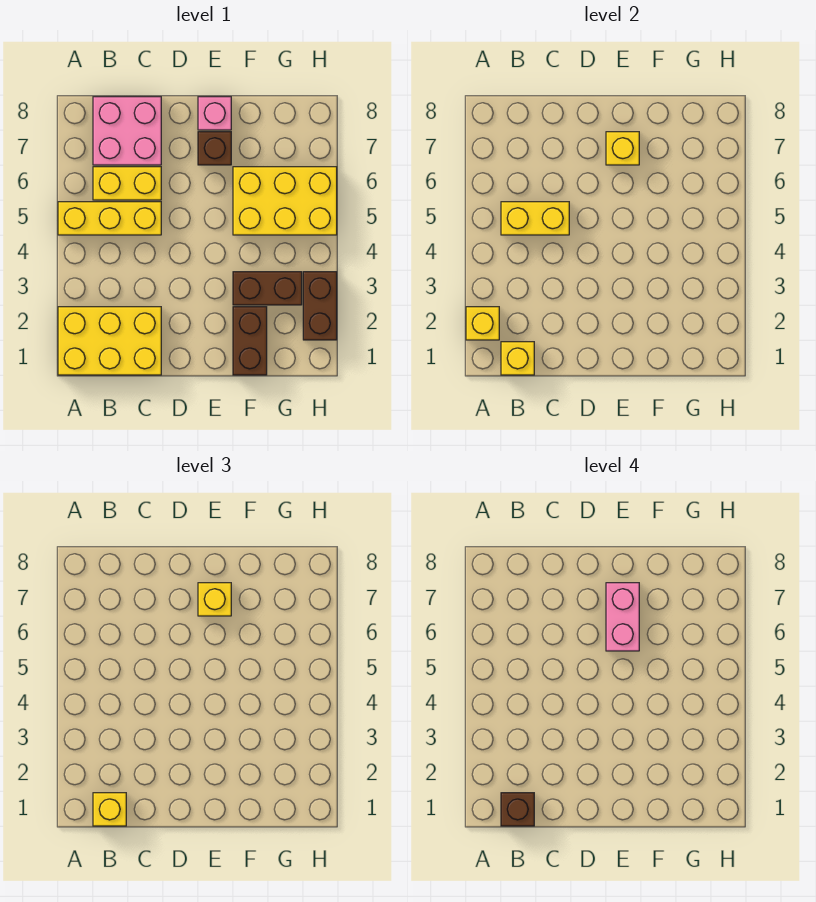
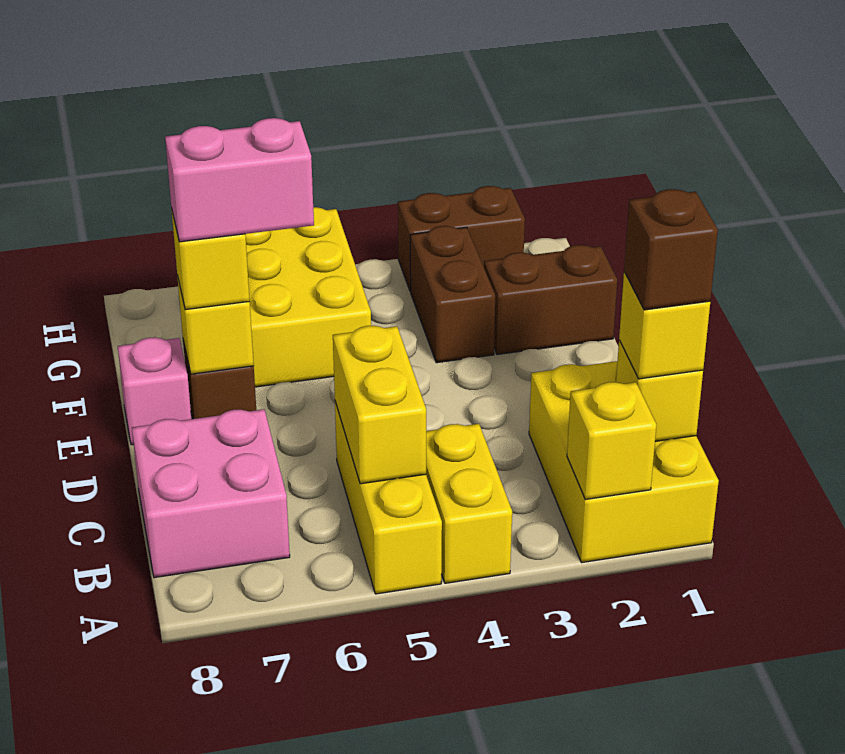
yellow 1x2 brick [93,167,161,200] -> yellow 1x2 brick moved to [426,424,512,583]

